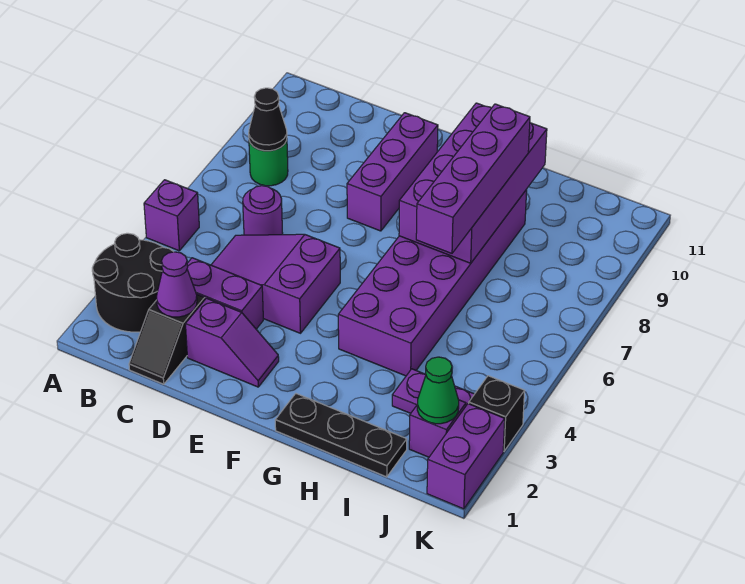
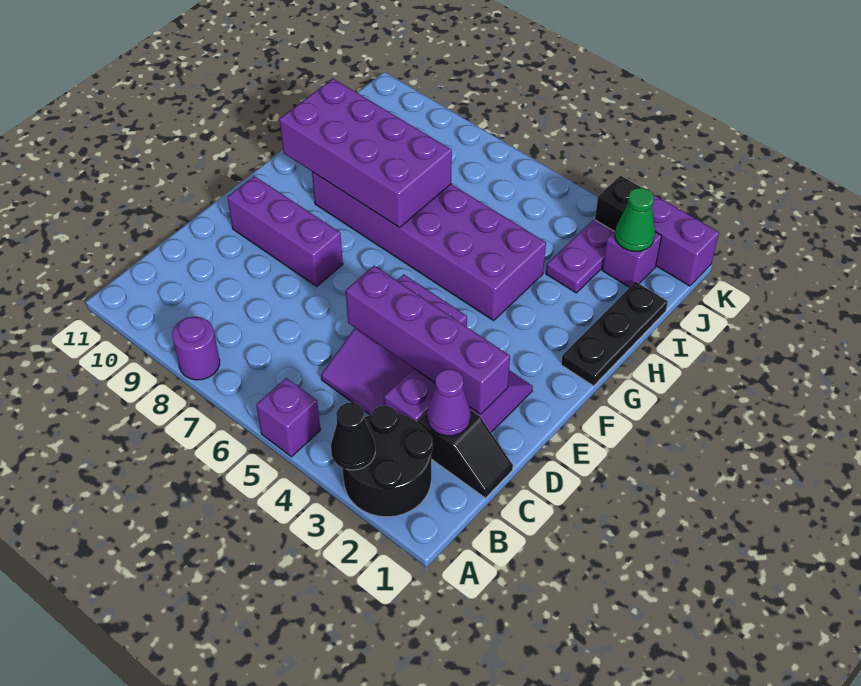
green 1x1 round brick [249,141,288,186] -> none
black 1x1 cone [249,88,287,151] -> black 1x1 cone moved to [331,403,375,470]
purple 1x1 round brick [243,186,283,235] -> purple 1x1 round brick moved to [172,317,220,380]
purple 1x4 brick [416,104,530,253] -> purple 1x4 brick moved to [346,266,510,414]

